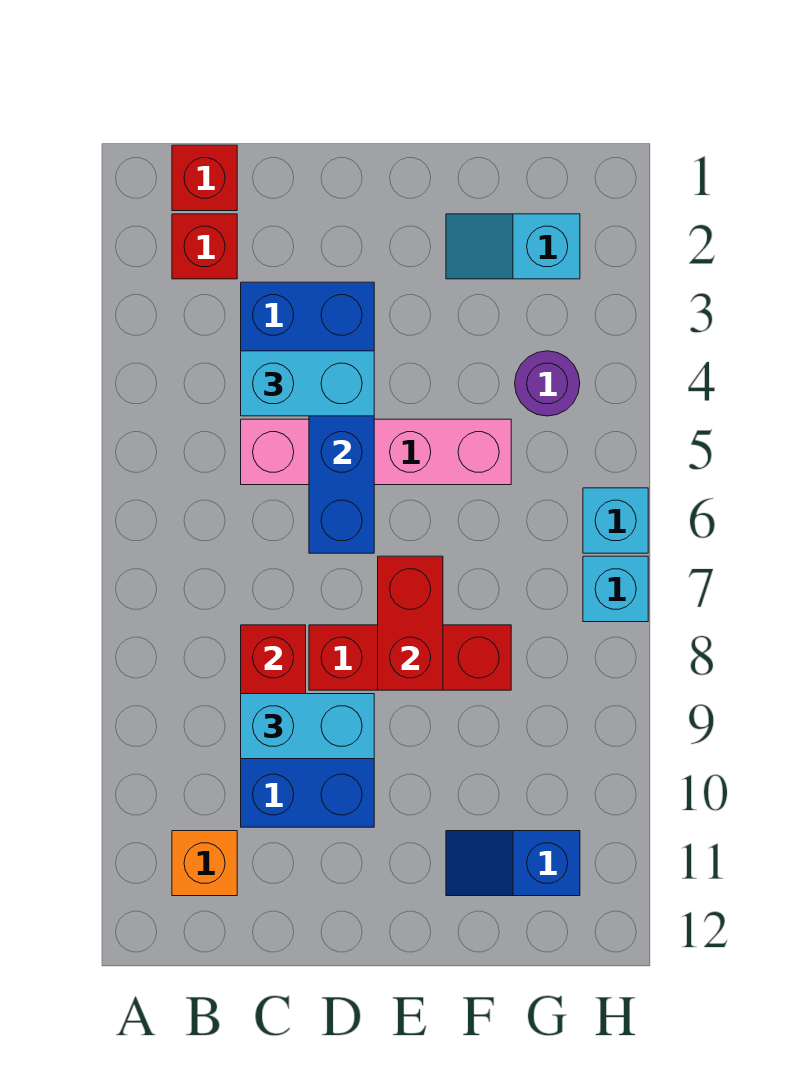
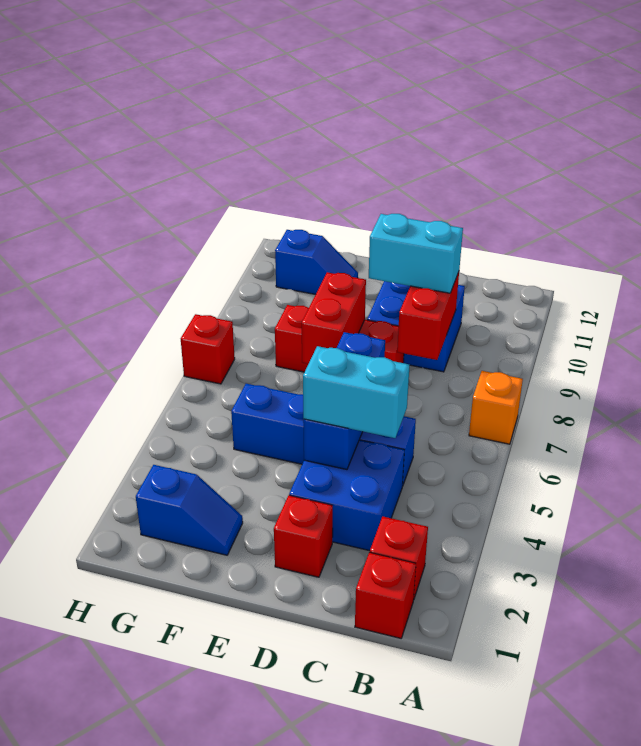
orange 1x1 brick [172,831,237,896] -> orange 1x1 brick moved to [469,371,523,444]
pink 1x4 brick [241,419,511,485] -> blue 1x4 brick [231,384,416,486]
none -> red 1x1 brick [274,495,333,577]
cyan 1x2 slope [446,214,580,279] -> blue 1x2 slope [136,465,243,555]
purple 1x1 round brick [515,351,580,416] -> none
cyan 1x1 brick [583,488,648,553] -> none
cyan 1x1 brick [583,556,648,622] -> red 1x1 brick [181,314,235,384]

